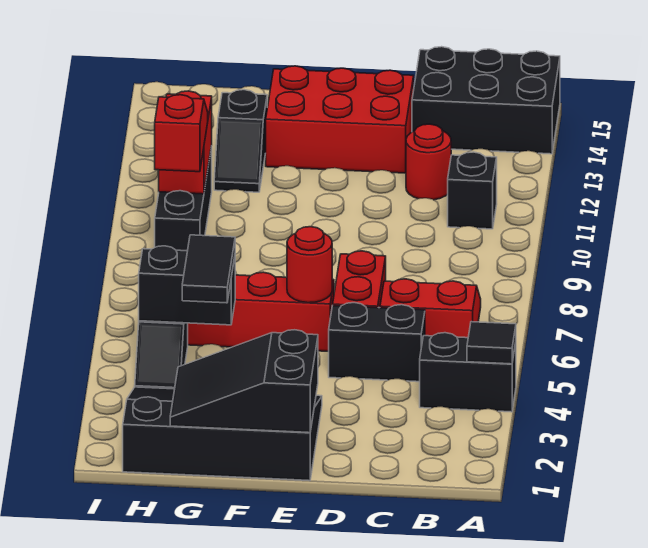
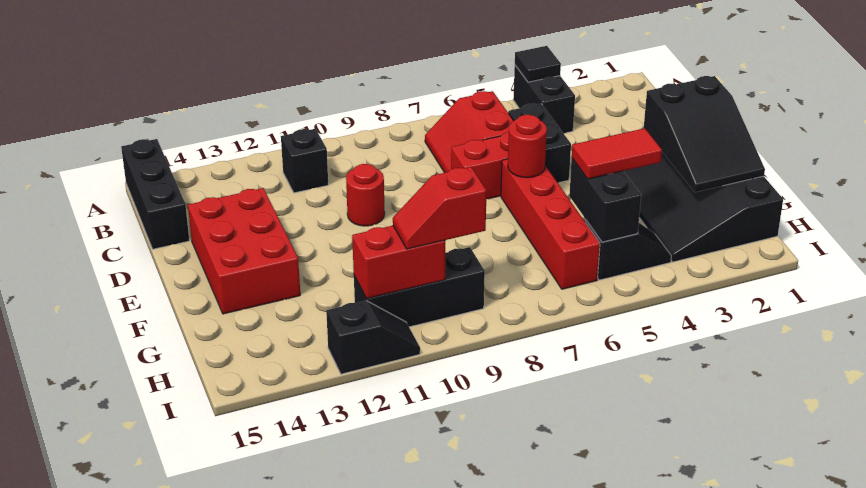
black 2x3 brick [412,47,560,154] -> black 1x3 brick [121,139,189,249]
red 1x1 round brick [406,124,451,200] -> red 1x1 round brick moved to [346,164,385,226]
black 1x2 tile [182,235,235,303] -> red 1x2 tile [572,128,662,179]
black 1x2 slope [214,90,267,192] -> black 1x2 slope moved to [326,301,420,374]

